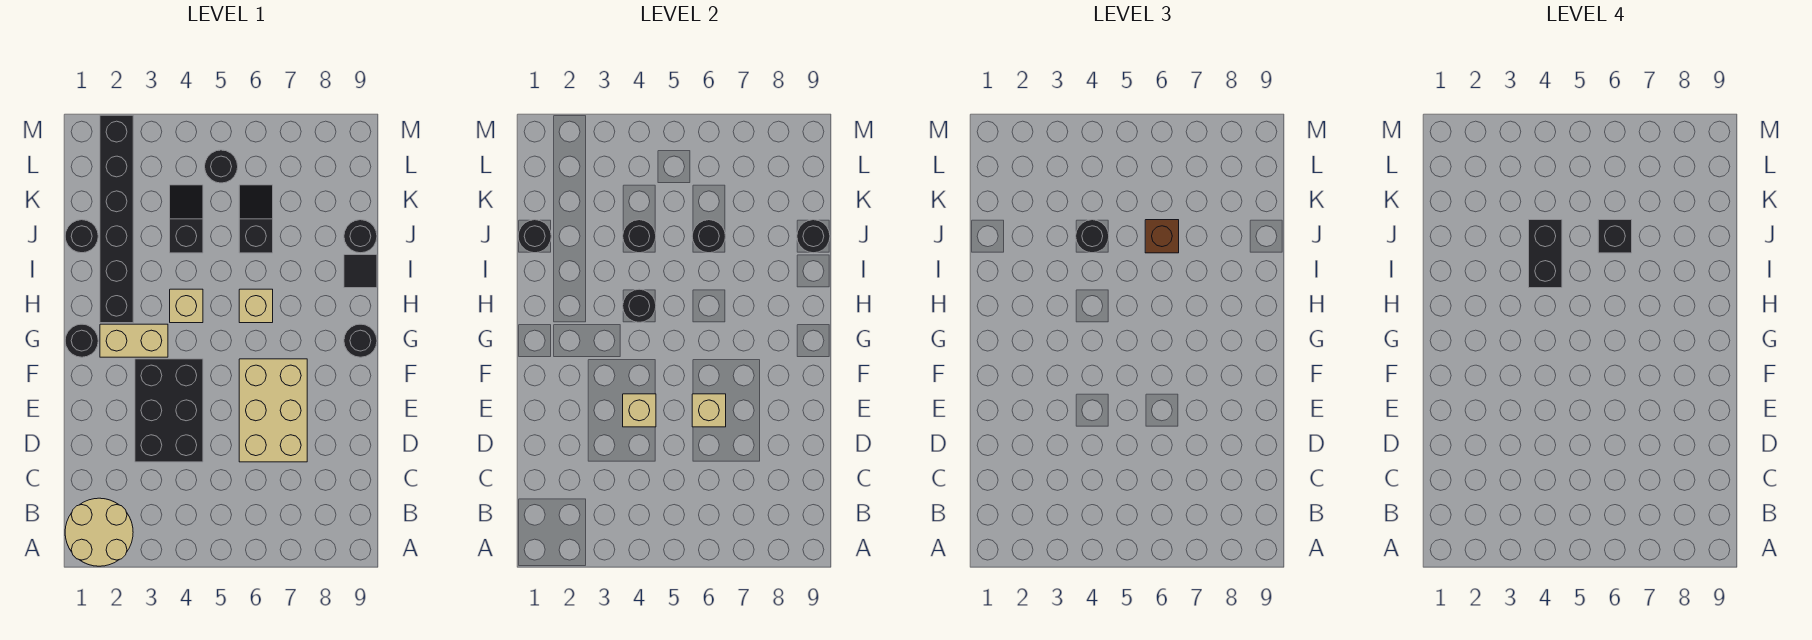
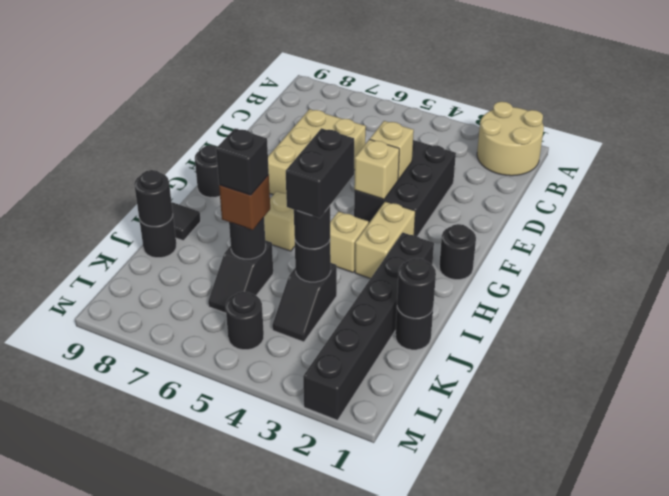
tan 1x1 brick [692,394,726,427] -> tan 1x1 brick moved to [354,139,399,199]
tan 1x2 brick [100,324,168,357] -> tan 1x2 brick turned to [355,201,415,279]
black 1x1 round brick [623,289,656,322] -> none

